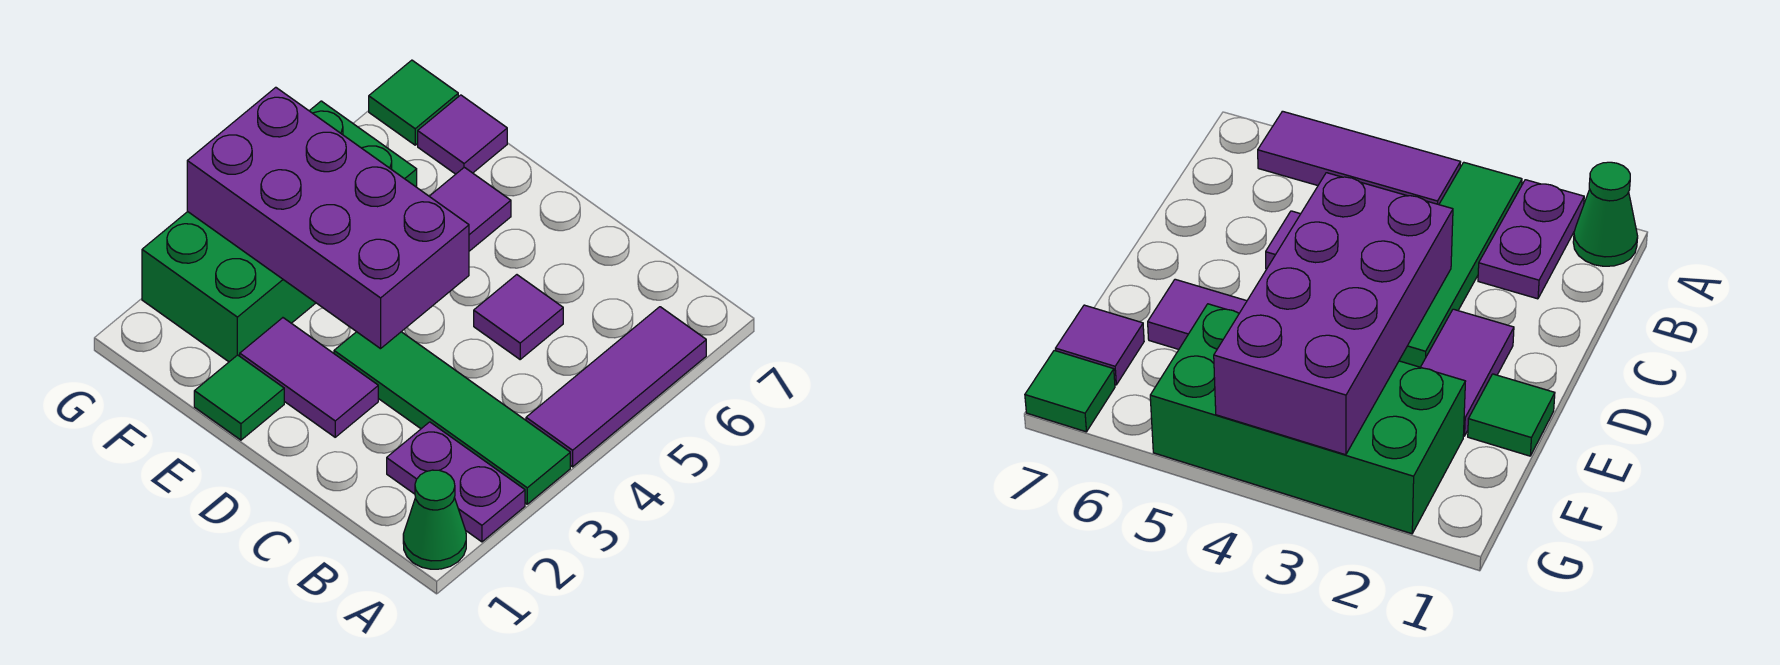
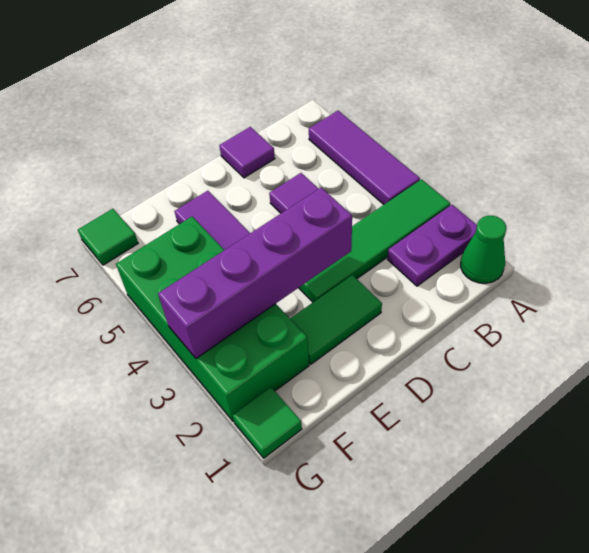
purple 1x2 tile [240,318,378,437] -> green 1x2 tile [290,275,382,364]
purple 2x4 brick [187,87,469,349] -> purple 1x4 brick [158,188,352,358]
green 1x1 tile [194,355,284,440] -> green 1x1 tile moved to [233,387,302,458]
purple 1x1 tile [418,95,507,174] -> purple 1x1 tile moved to [219,127,275,178]

